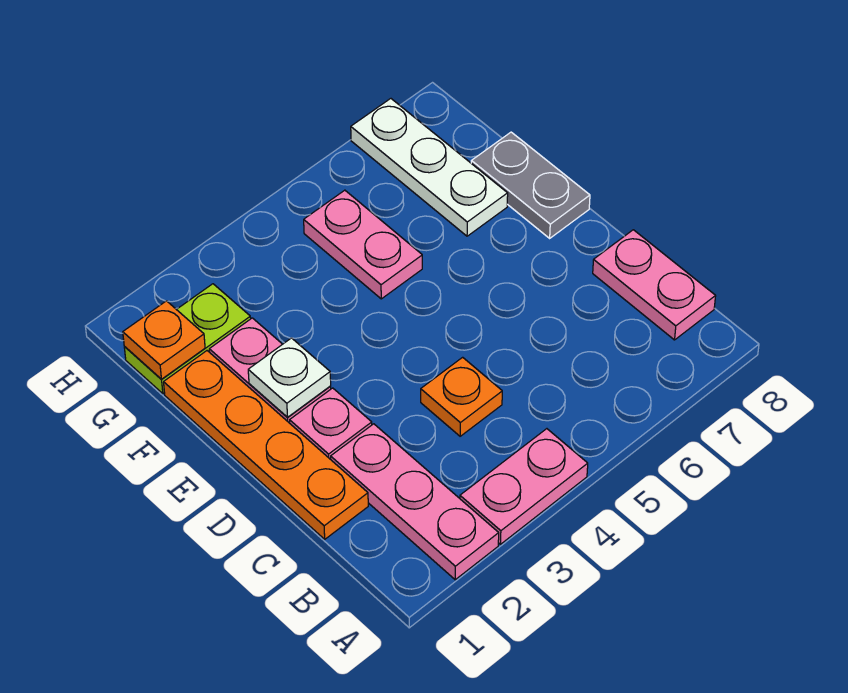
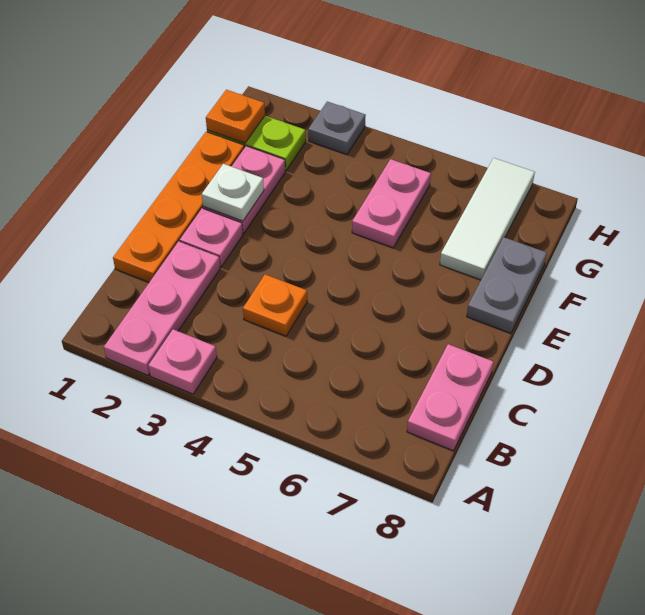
pink 1x2 plate [460,429,588,544] -> pink 1x1 plate [148,329,217,394]
white 1x3 plate [351,99,508,236] -> white 1x3 tile [440,158,535,280]
none -> grey 1x1 plate [308,102,366,154]

